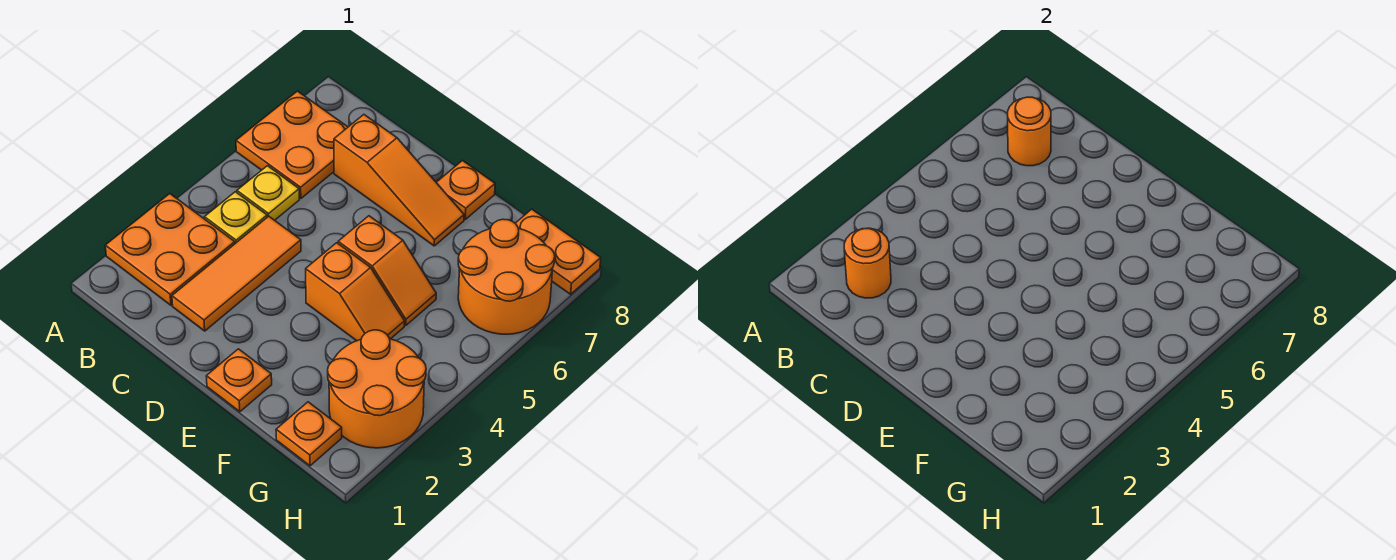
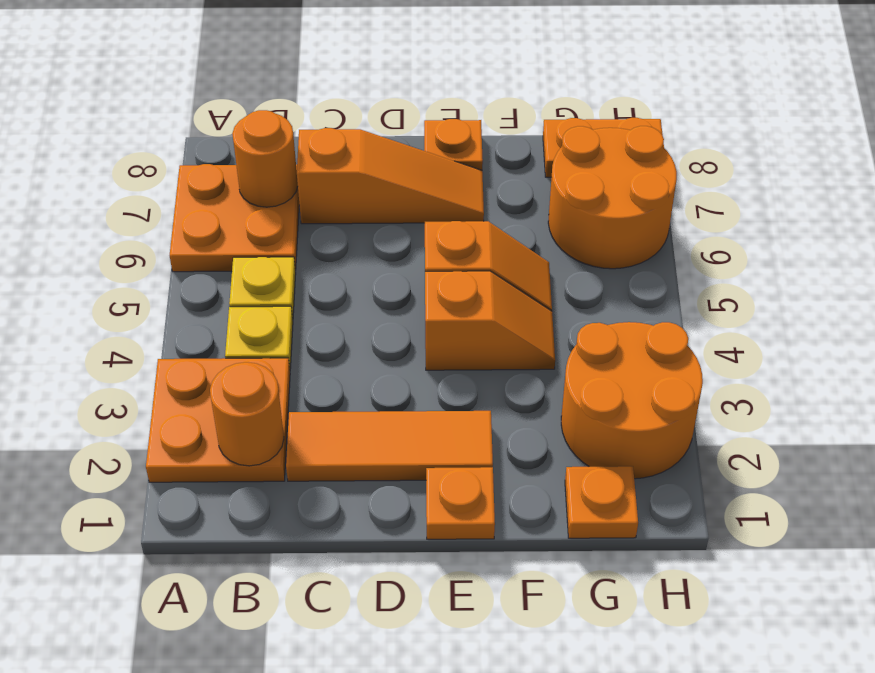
orange 1x3 tile [172,216,301,331] -> orange 1x3 tile turned to [286,411,493,481]

